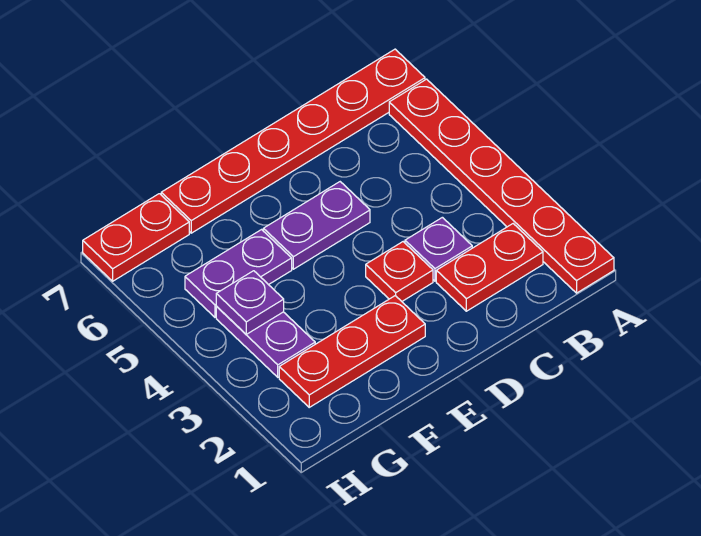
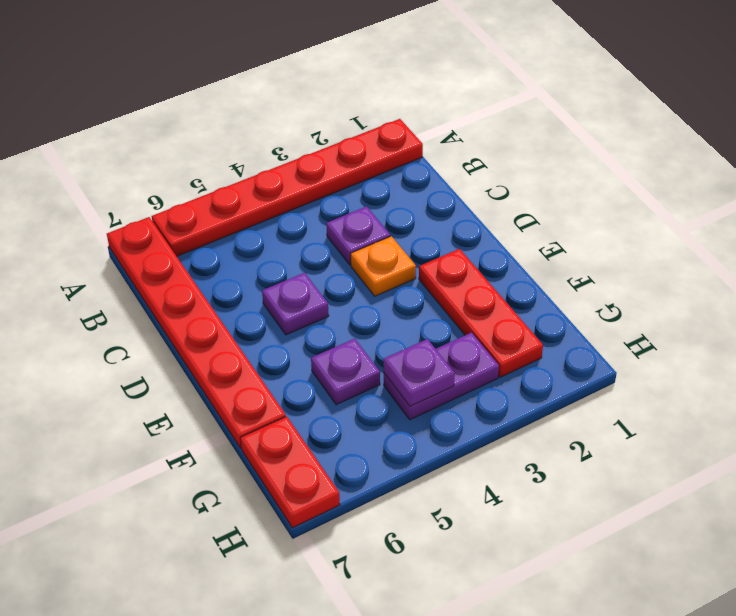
red 1x2 plate [436,224,543,311] -> none
red 1x1 plate [366,242,433,301] -> orange 1x1 plate [351,236,416,296]
purple 1x2 plate [263,182,370,269] -> purple 1x1 plate [262,273,329,335]
purple 1x2 plate [185,230,292,317] -> purple 1x1 plate [311,339,380,405]

